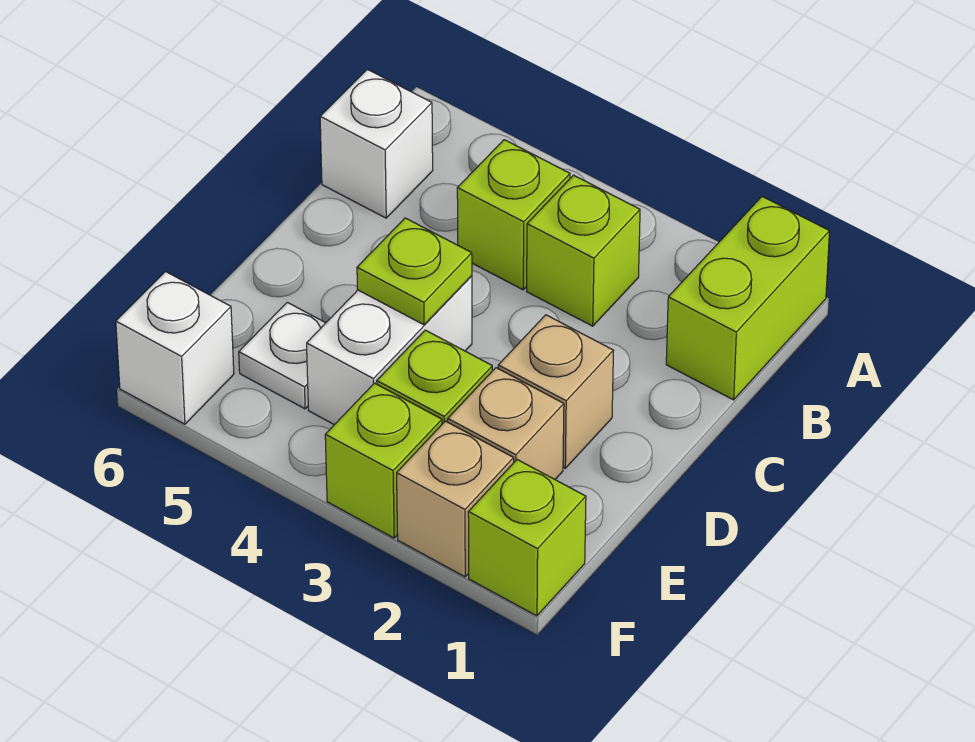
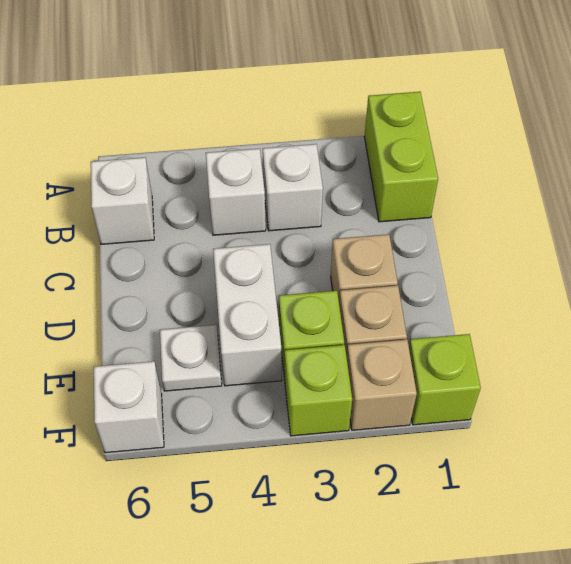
lime 1x1 brick [527,175,640,326] -> white 1x1 brick [263,144,323,231]
lime 1x1 brick [457,140,570,290] -> white 1x1 brick [206,148,266,235]
lime 1x1 plate [357,218,472,325] -> none

